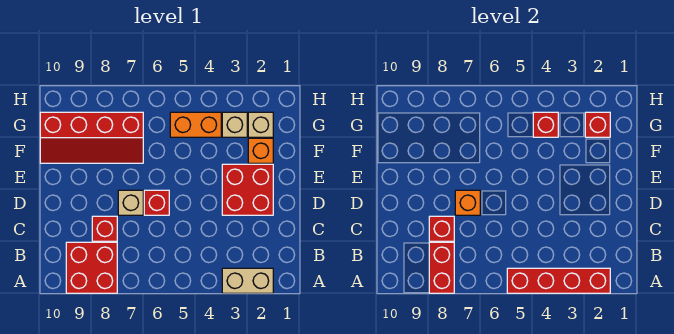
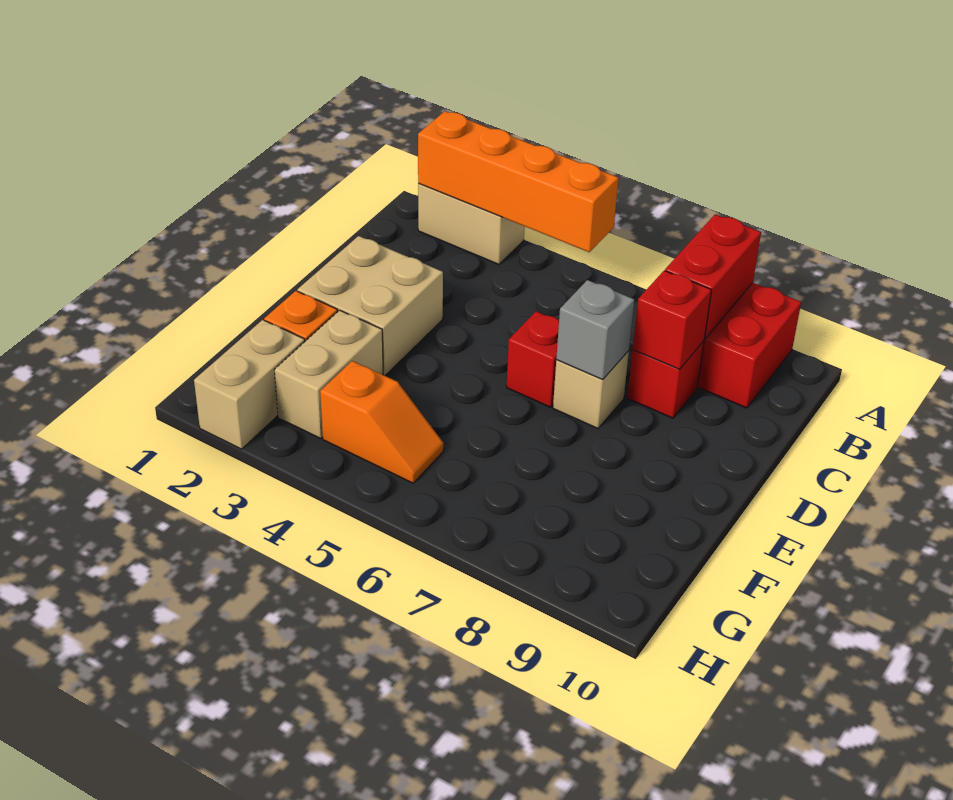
red 1x4 brick [507,268,610,293] -> orange 1x4 brick [418,111,619,252]
red 2x2 brick [222,164,273,215] -> tan 2x2 brick [297,236,443,375]
orange 1x1 brick [455,190,480,215] -> grey 1x1 brick [556,280,634,380]
red 2x4 slope [40,112,143,163] -> none
tan 1x1 brick [248,112,273,137] -> tan 1x2 brick [194,320,305,449]
red 1x1 brick [585,112,610,137] -> none
tan 1x1 brick [222,112,247,137] -> tan 1x2 brick [275,310,383,438]
orange 1x2 brick [170,112,221,137] -> orange 1x2 slope [320,361,443,483]
red 1x1 brick [533,112,558,137] -> none

